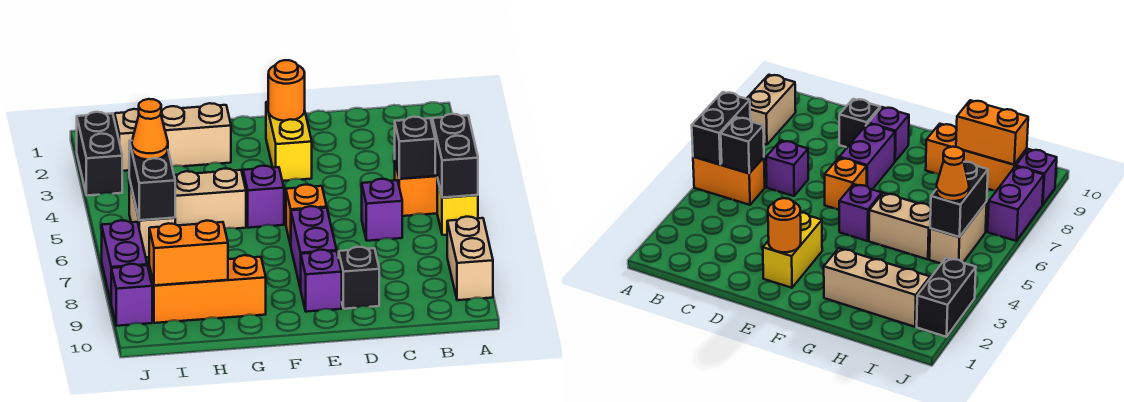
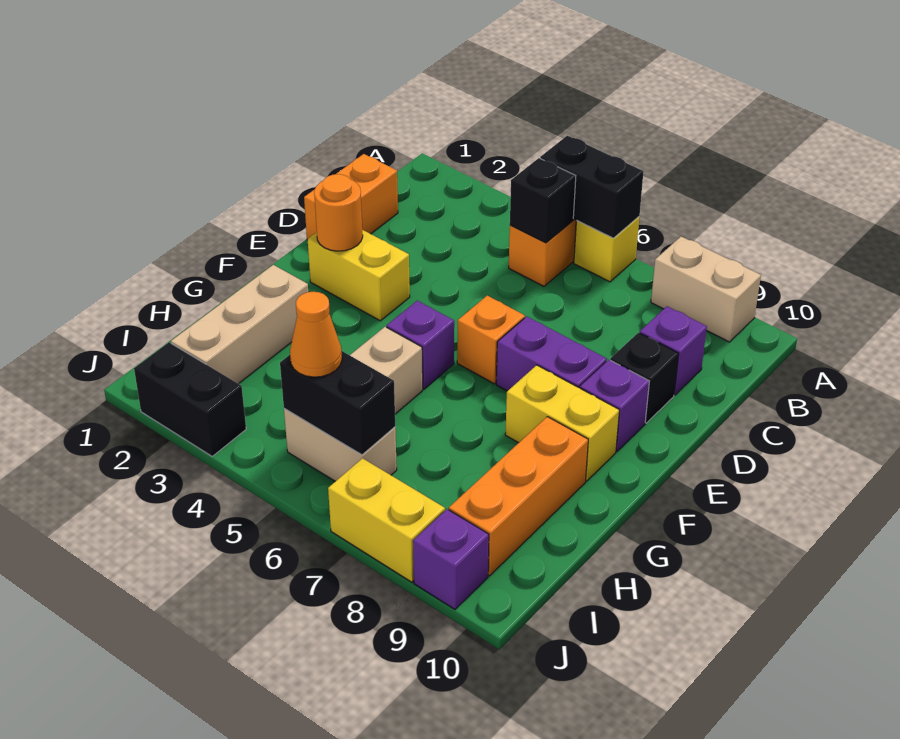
purple 1x1 brick [362,179,402,241] -> purple 1x1 brick moved to [640,306,707,395]
none -> yellow 1x2 brick [505,365,619,481]
orange 1x2 brick [149,221,228,285] -> orange 1x2 brick moved to [304,154,398,240]
purple 1x2 brick [102,220,147,301] -> yellow 1x2 brick [328,458,445,582]

